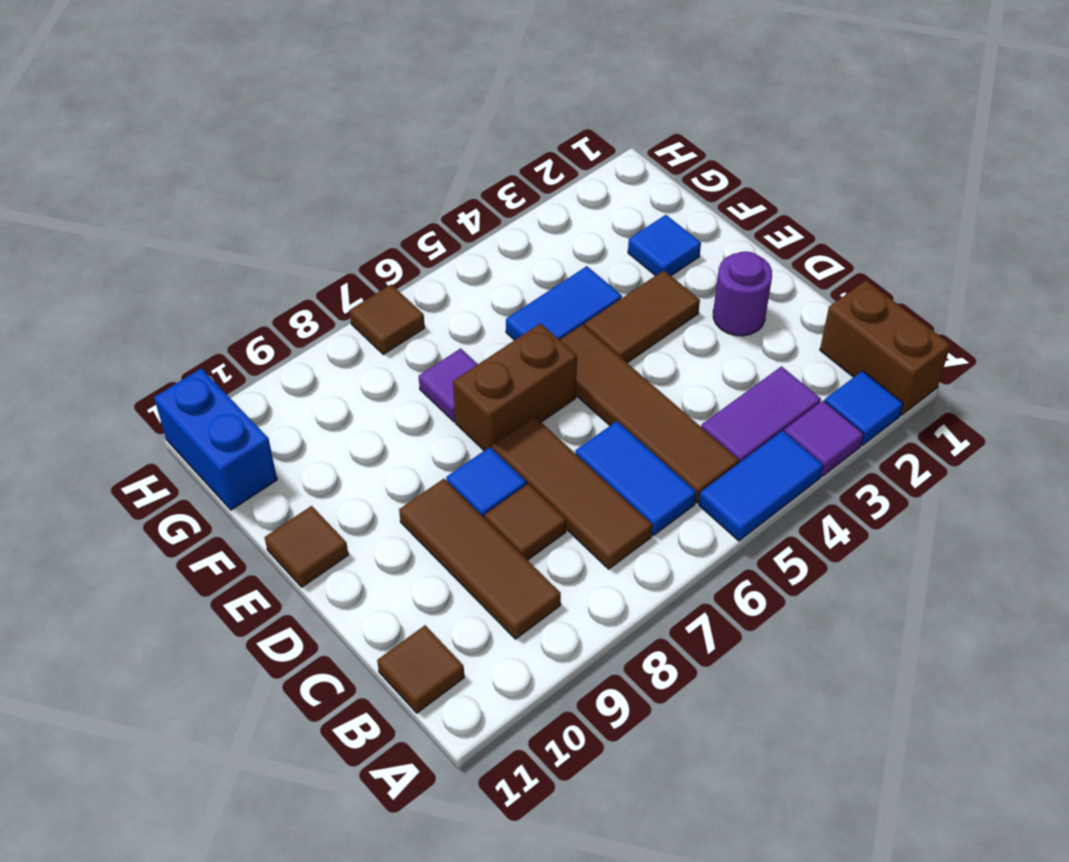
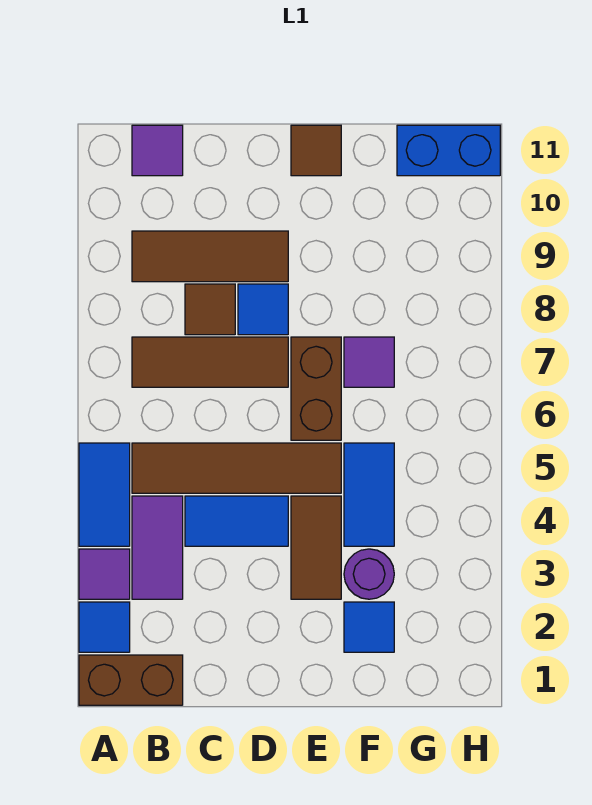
blue 1x2 tile [575,421,696,536] -> blue 1x2 tile moved to [185,496,288,546]
brown 1x1 tile [377,625,464,713] -> purple 1x1 tile [132,125,183,176]
purple 1x1 round brick [713,251,772,336] -> purple 1x1 round brick moved to [344,549,394,599]
brown 1x1 tile [349,285,425,354] -> none

